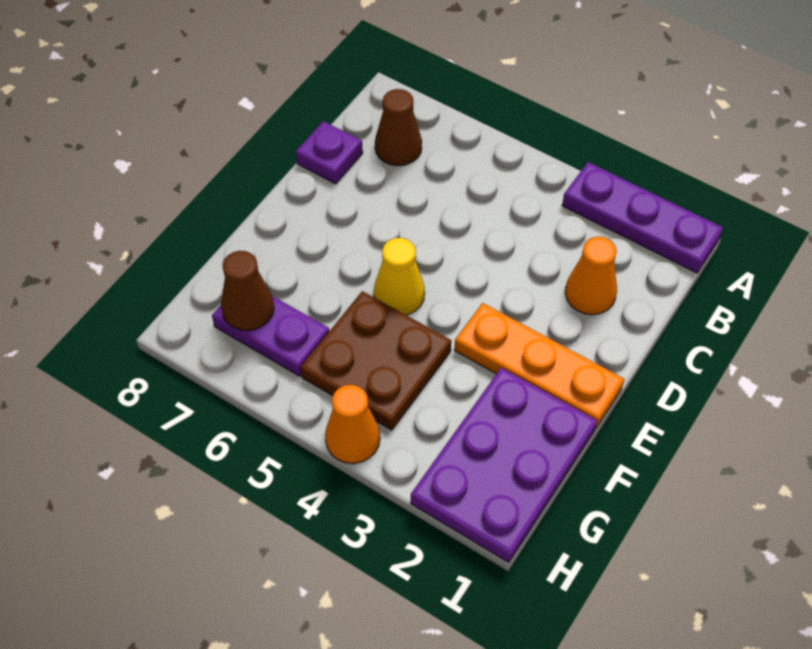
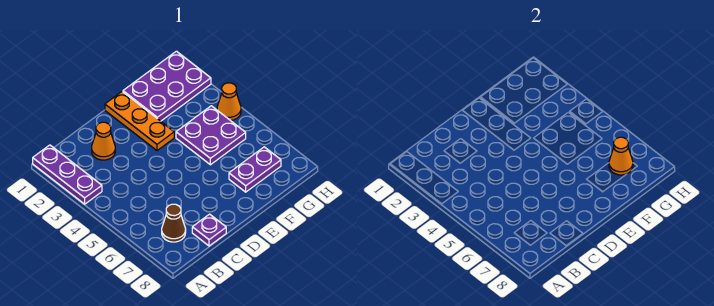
yellow 1x1 cone [374,238,425,315] -> none
brown 2x2 plate [301,291,451,430] -> purple 2x2 plate [176,106,246,165]
purple 1x2 plate [212,296,329,376] -> purple 1x2 plate turned to [229,147,281,192]
brown 1x1 cone [221,251,274,331] -> orange 1x1 cone [609,137,633,175]

